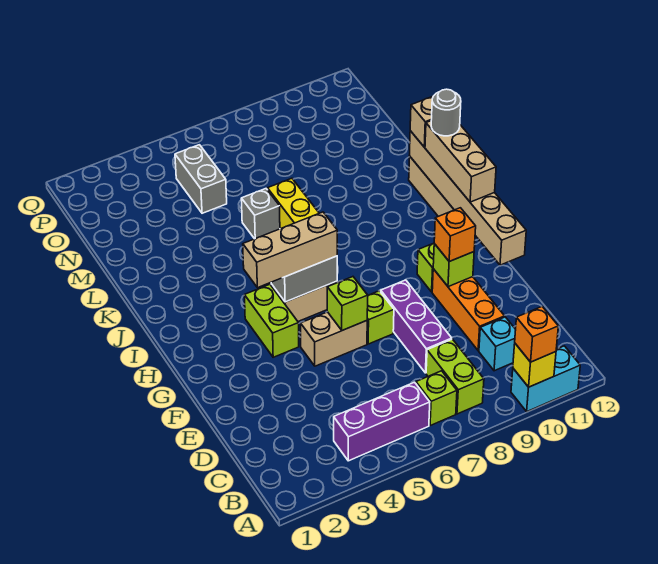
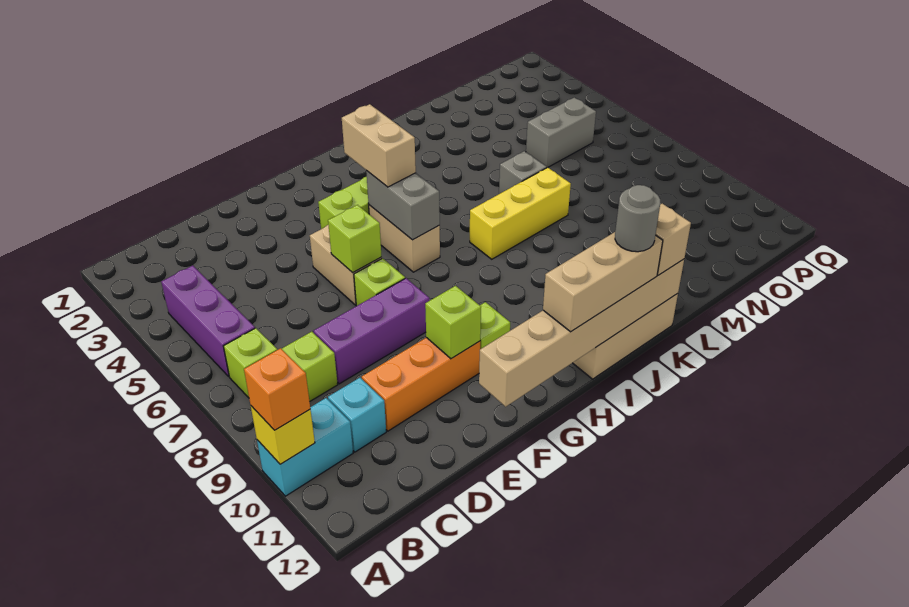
cyan 1x2 brick [511,346,580,411] -> cyan 1x2 brick turned to [257,398,353,496]
orange 1x1 brick [434,208,476,261] -> none
tan 1x3 brick [243,212,337,288] -> tan 1x2 brick [342,104,416,187]

